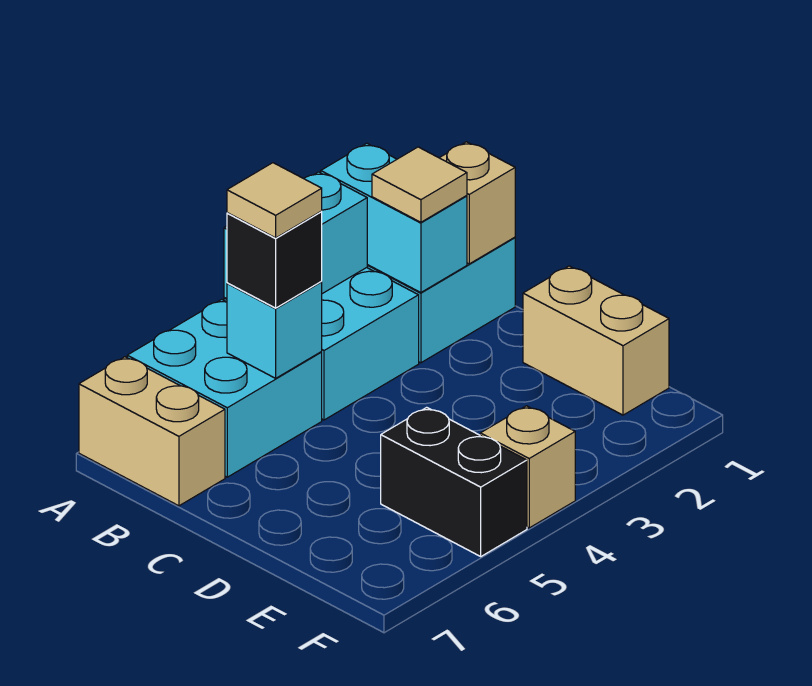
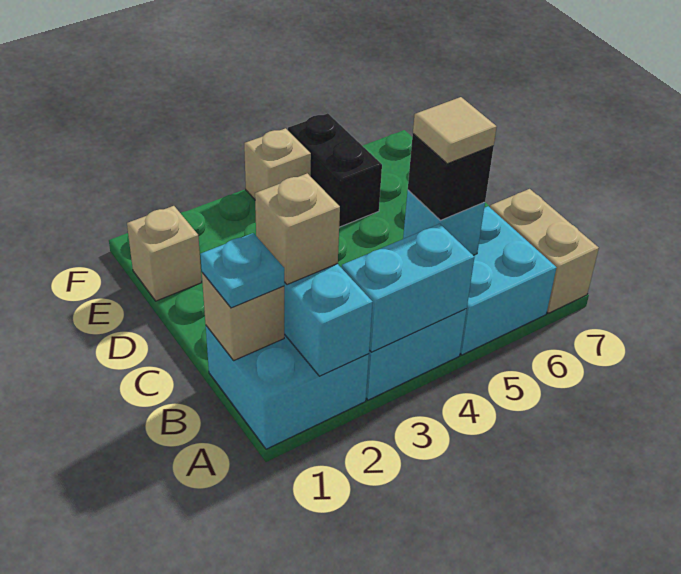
none -> cyan 1x1 plate [200,233,284,308]
tan 1x1 tile [372,147,467,222] -> tan 1x1 brick [255,173,340,285]
tan 1x2 brick [523,266,669,415] -> tan 1x1 brick [127,206,202,301]

